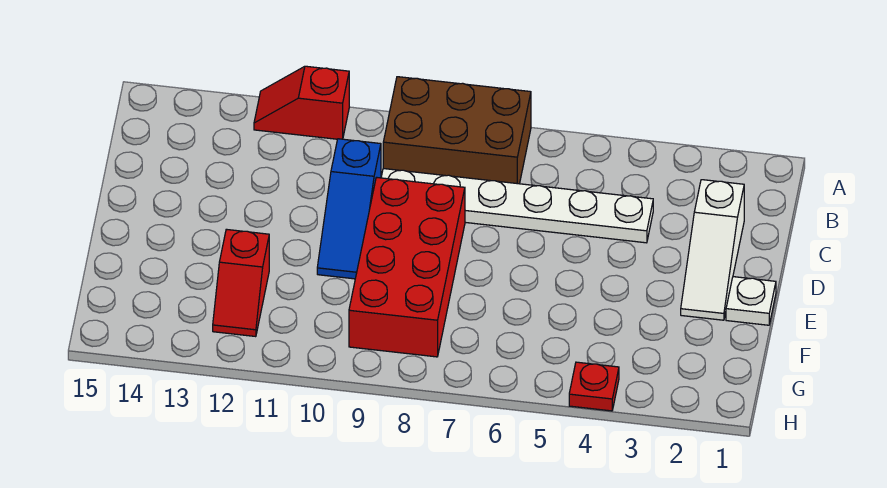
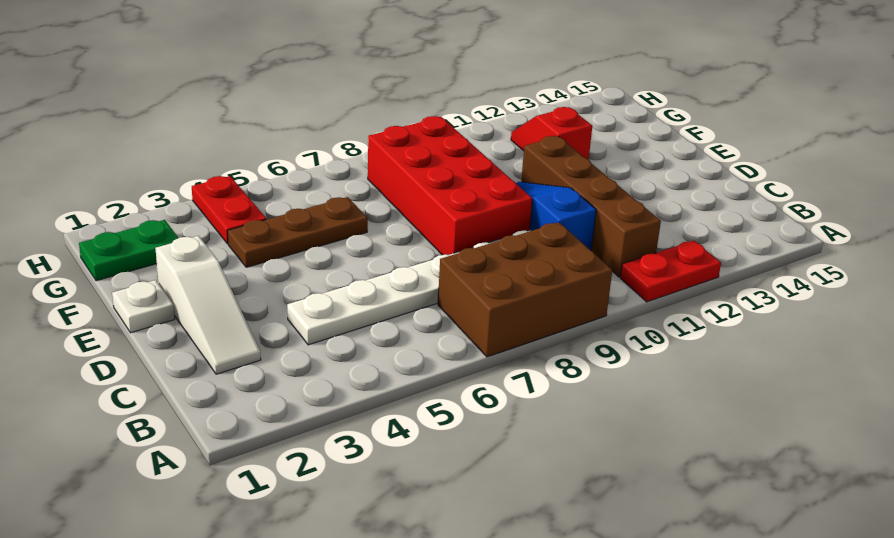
red 1x2 slope [254,66,349,139] -> red 1x2 plate [620,241,721,302]
none -> brown 1x4 brick [521,136,661,277]
white 1x3 slope [681,180,744,320] -> white 1x3 slope turned to [155,236,261,374]
none -> brown 1x3 plate [228,197,368,267]
none -> green 1x2 plate [79,220,178,281]
red 1x1 plate [569,362,619,411] -> red 1x2 plate [192,176,266,244]

